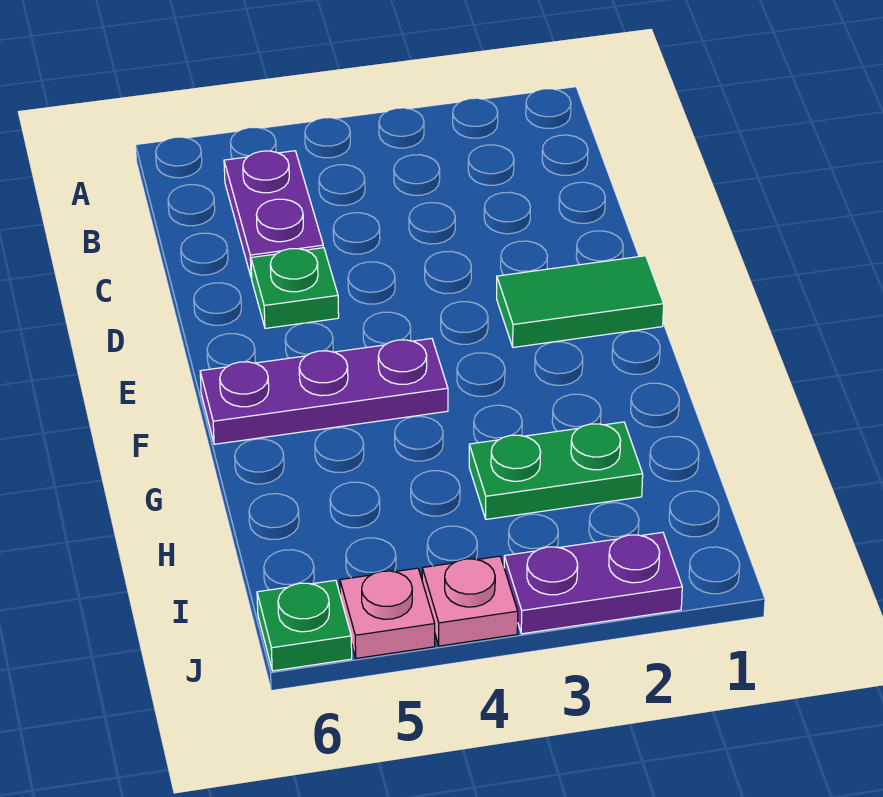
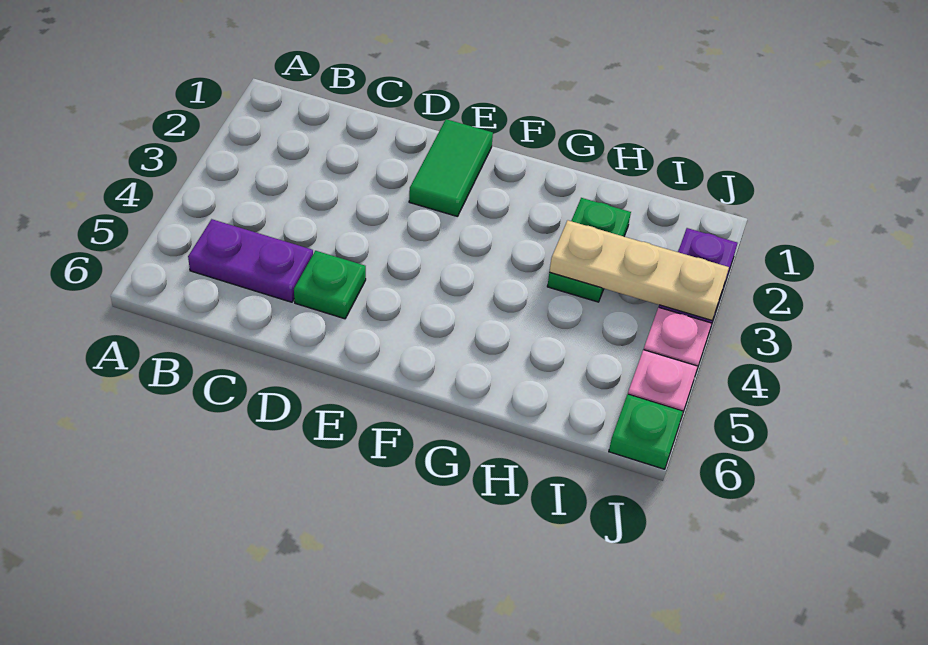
purple 1x3 plate [200,338,448,444] -> none
none -> tan 1x3 plate [550,220,729,320]

